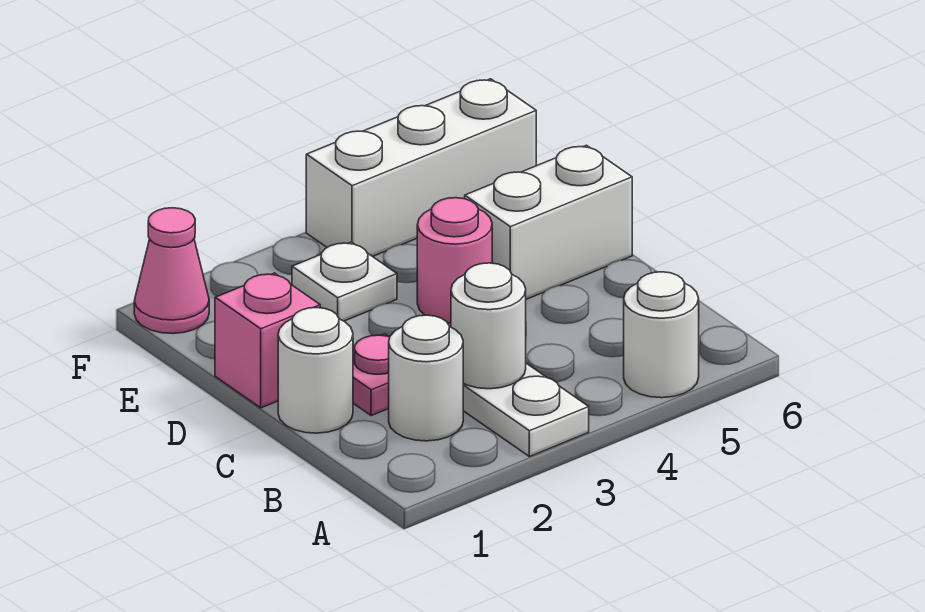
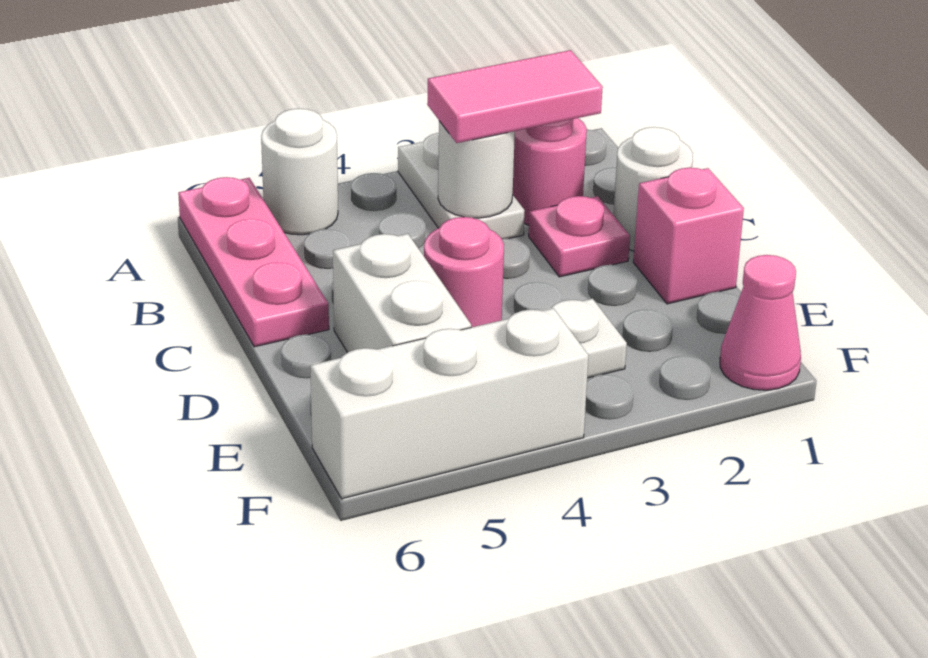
none -> pink 1x3 plate [178,177,329,347]
white 1x1 round brick [389,315,463,441] -> pink 1x1 round brick [513,118,587,225]
none -> pink 1x2 tile [427,50,603,143]
white 1x2 brick [465,145,632,299] -> white 1x2 brick turned to [333,234,471,352]

